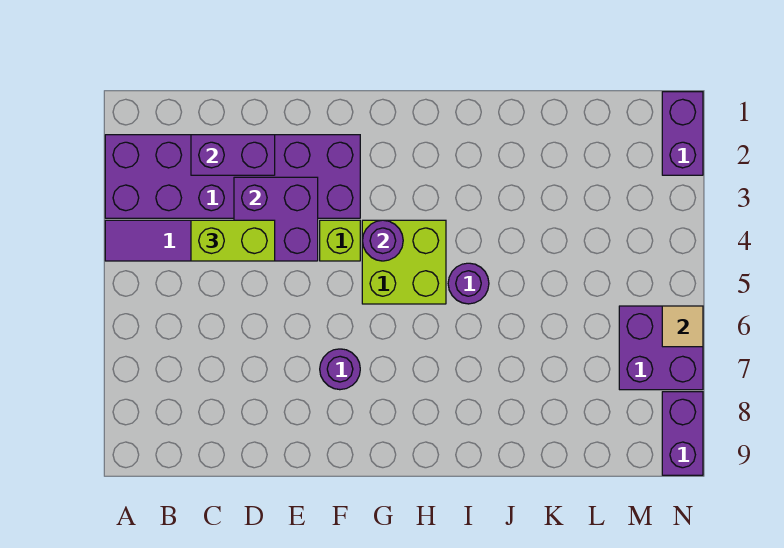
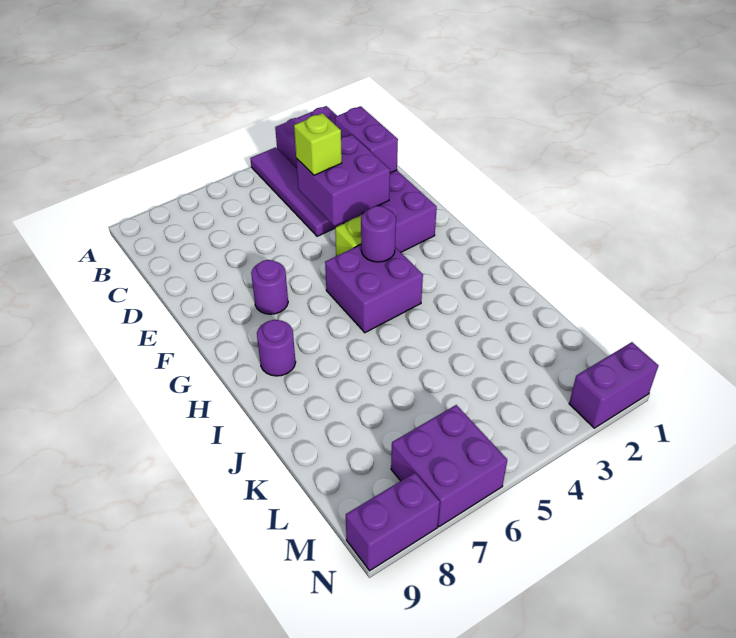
lime 1x2 brick [191,220,275,261] -> lime 1x1 brick [294,113,342,175]
lime 2x2 brick [362,220,446,304] -> purple 2x2 brick [325,245,423,333]
purple 1x1 round brick [448,263,489,304] -> purple 1x1 round brick moved to [257,320,296,376]
tan 1x1 tile [662,306,703,347] -> none

